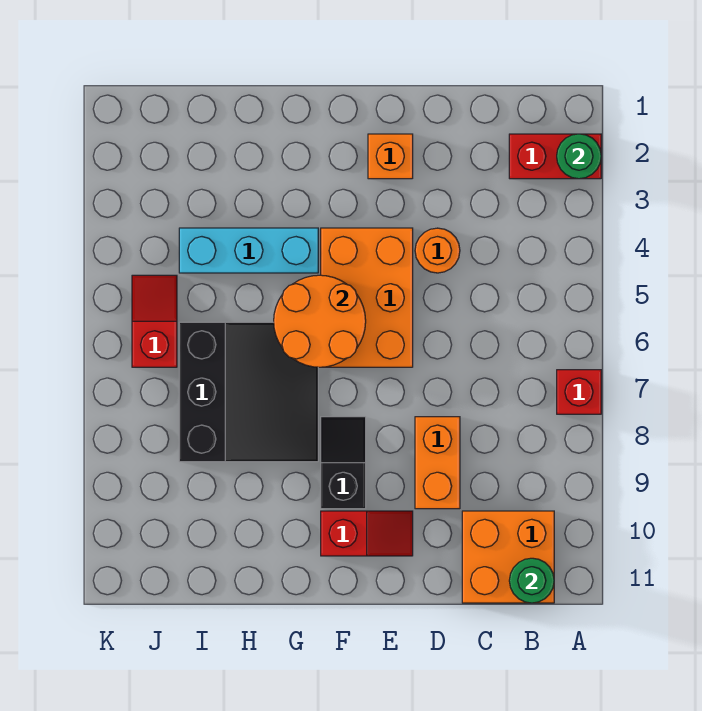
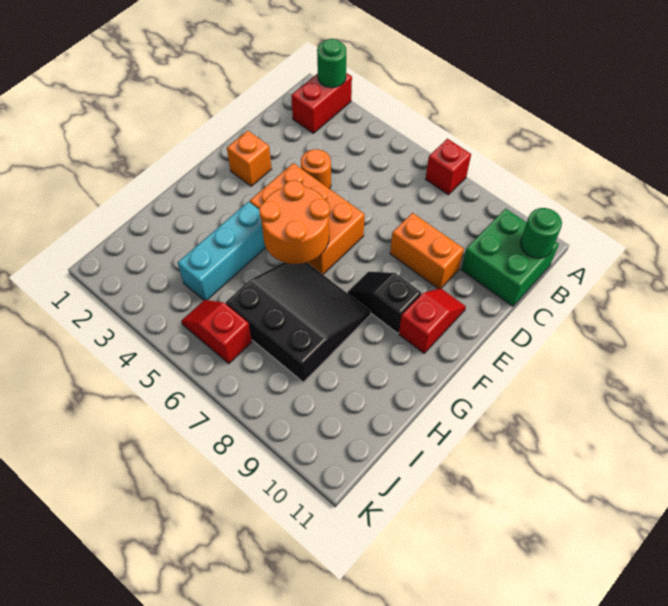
orange 2x2 brick [462,511,554,603] -> green 2x2 brick [461,208,559,306]

